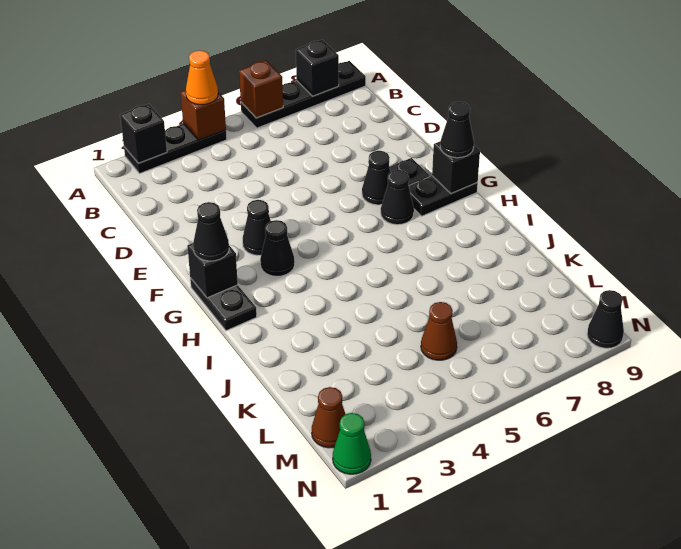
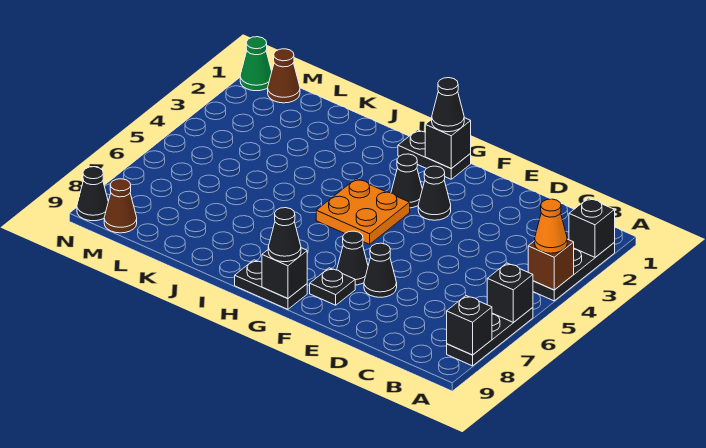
black 1x4 plate [241,61,366,128] -> black 1x3 plate [447,307,533,366]
brown 1x1 brick [239,61,283,118] -> black 1x1 brick [487,263,533,322]
none -> orange 2x2 plate [316,179,410,244]
black 1x1 cone [381,170,414,225] -> black 1x1 cone moved to [364,243,397,297]
black 1x2 plate [409,176,478,216] -> black 1x2 plate turned to [235,260,307,309]
brown 1x1 cone [421,302,457,360] -> brown 1x1 cone moved to [104,179,137,233]

